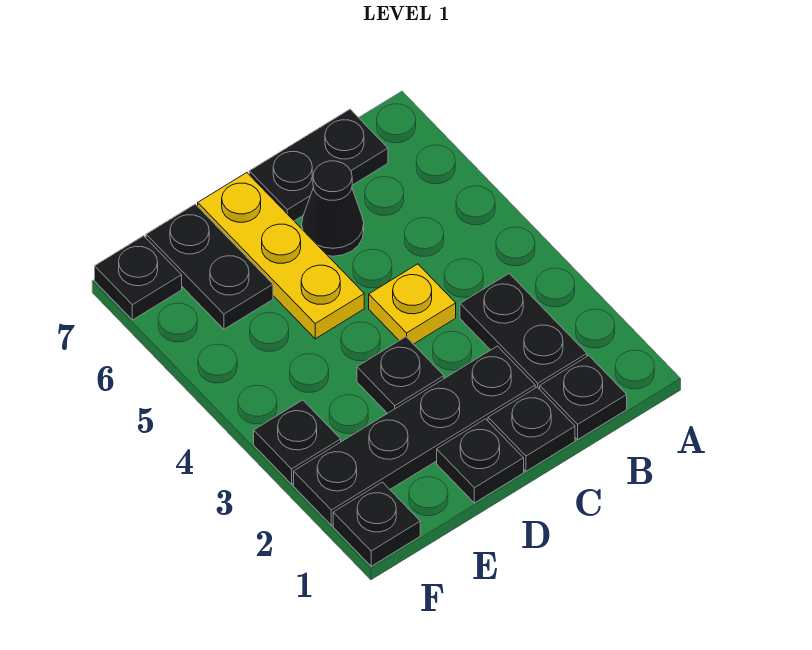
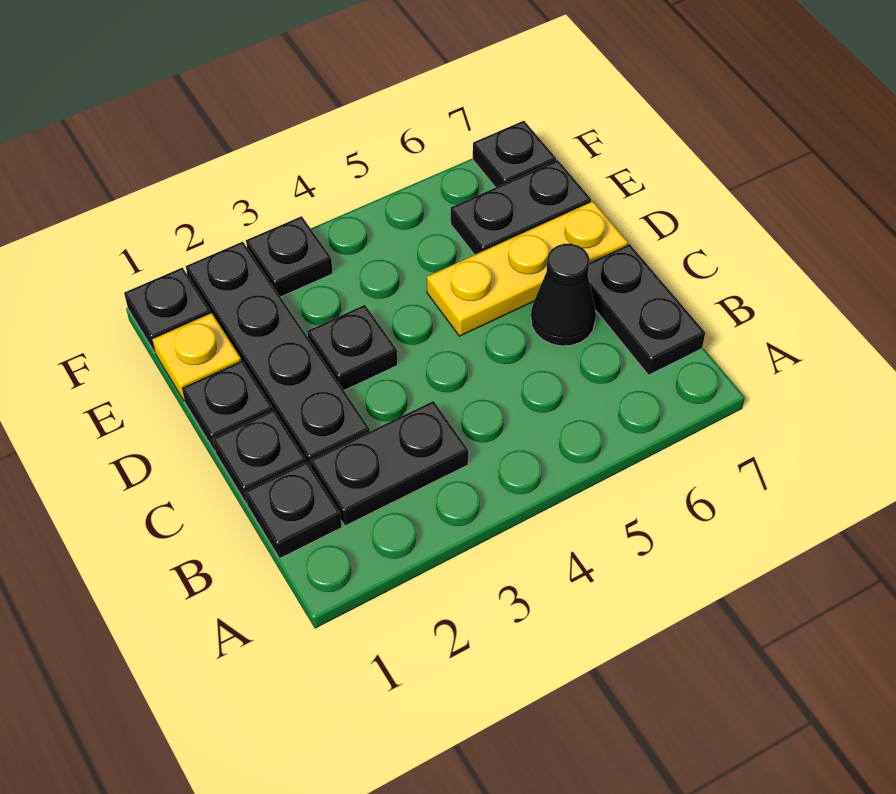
yellow 1x1 plate [369,264,456,344] -> yellow 1x1 plate moved to [152,313,241,401]

